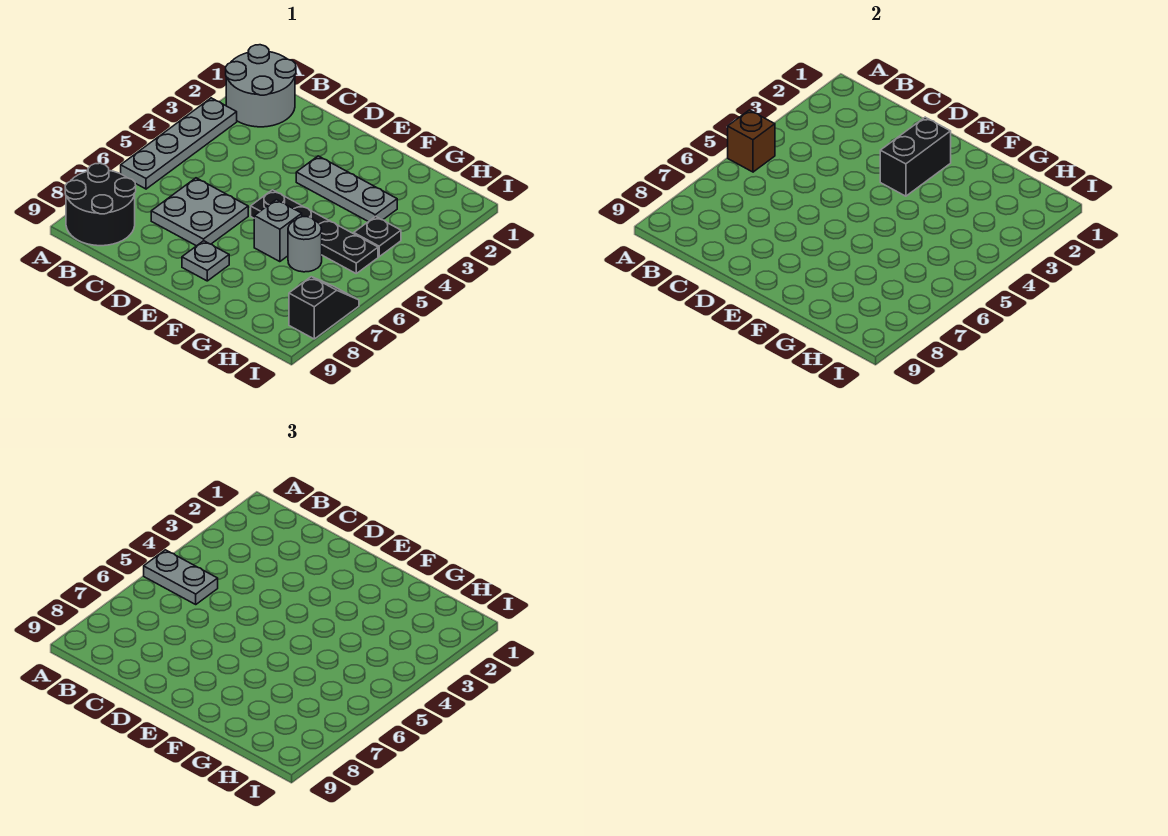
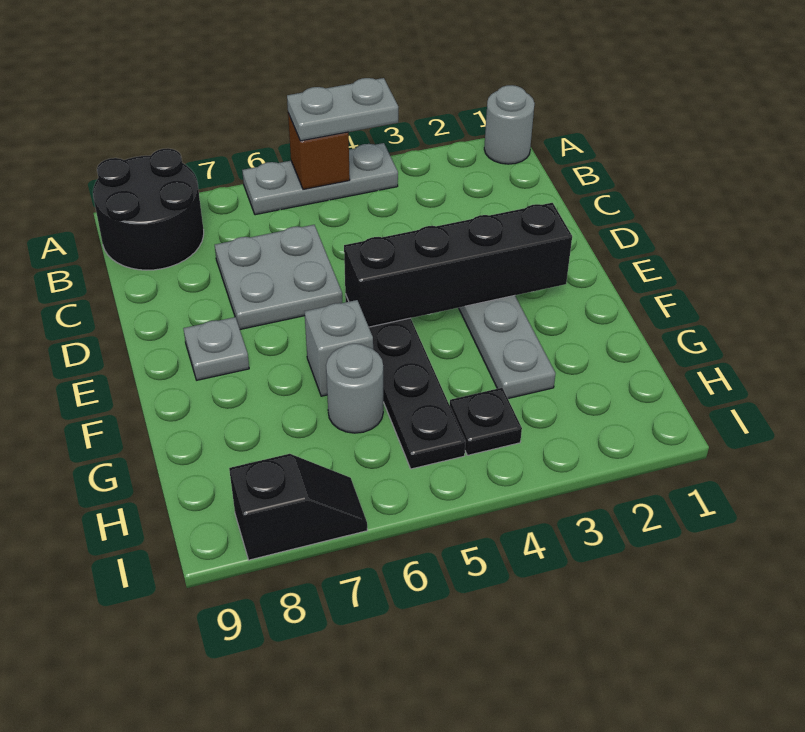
grey 2x2 round brick [226,45,296,127] -> grey 1x1 round brick [484,85,535,164]
grey 1x4 plate [121,98,237,189] -> grey 1x3 plate [242,143,398,215]
grey 1x2 plate [144,550,218,604] -> grey 1x2 plate turned to [287,78,398,141]
black 1x2 brick [880,117,951,196] -> black 1x4 brick [344,203,572,327]

